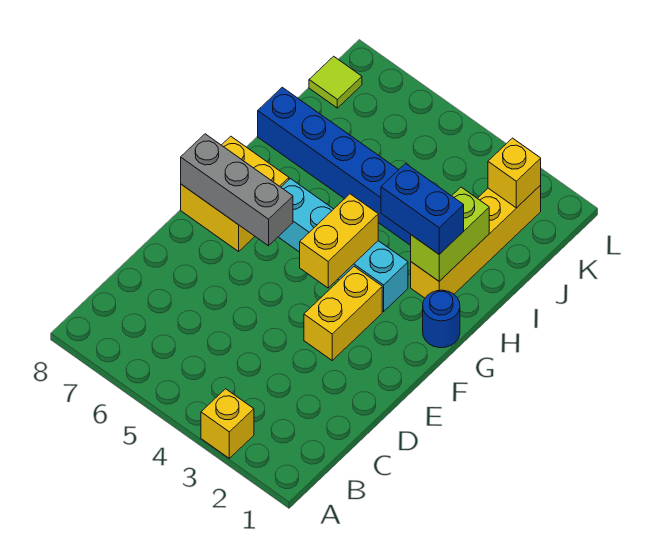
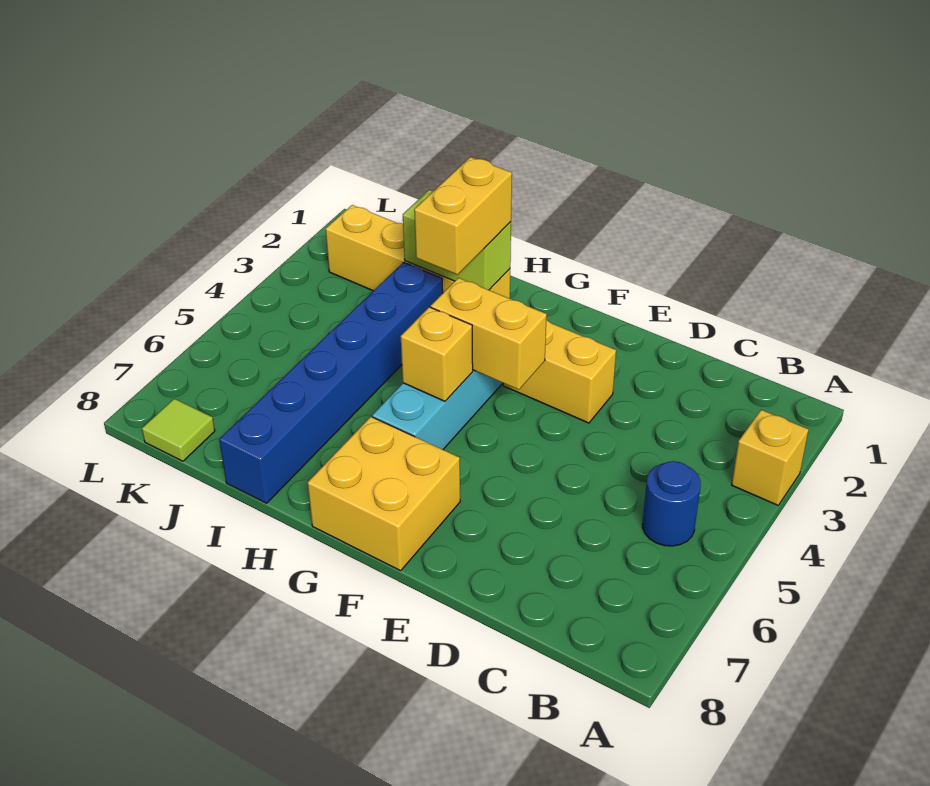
grey 1x3 brick [181,134,293,246] -> none
blue 1x1 round brick [423,290,460,348] -> blue 1x1 round brick moved to [642,461,701,546]
blue 1x2 brick [381,164,464,254] -> yellow 1x2 brick [414,157,512,275]
yellow 1x1 brick [488,138,541,208] -> yellow 1x1 brick moved to [401,307,473,401]

